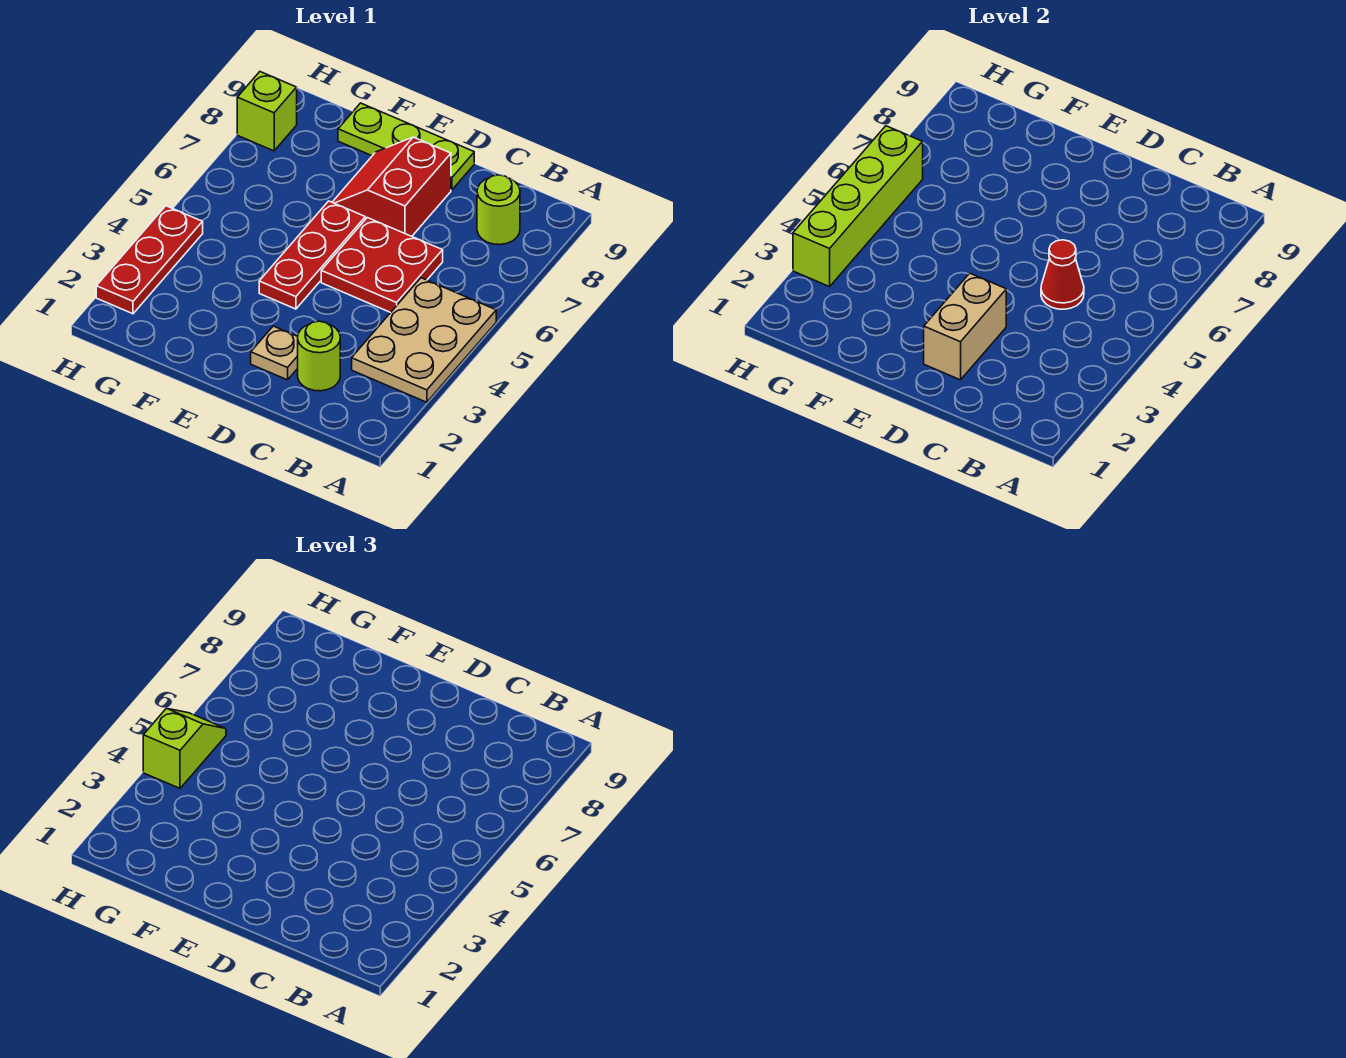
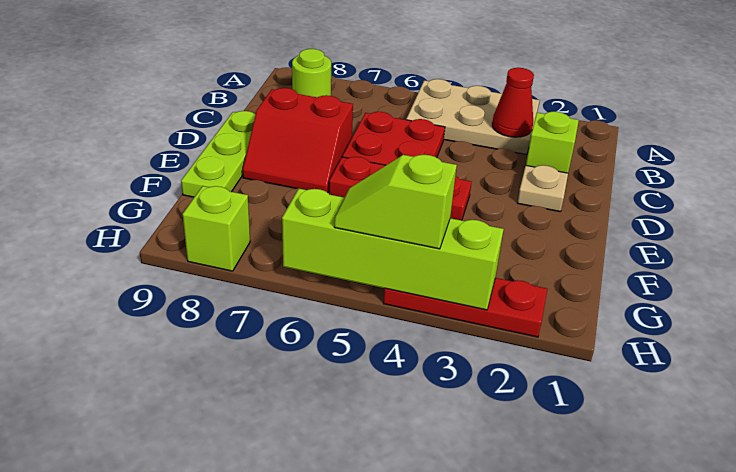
lime 1x1 round brick [298,321,340,391] -> lime 1x1 brick [526,112,579,173]
red 1x1 cone [1041,240,1084,309] -> red 1x1 cone moved to [492,68,534,137]
tan 1x2 brick [924,273,1006,380] -> none

